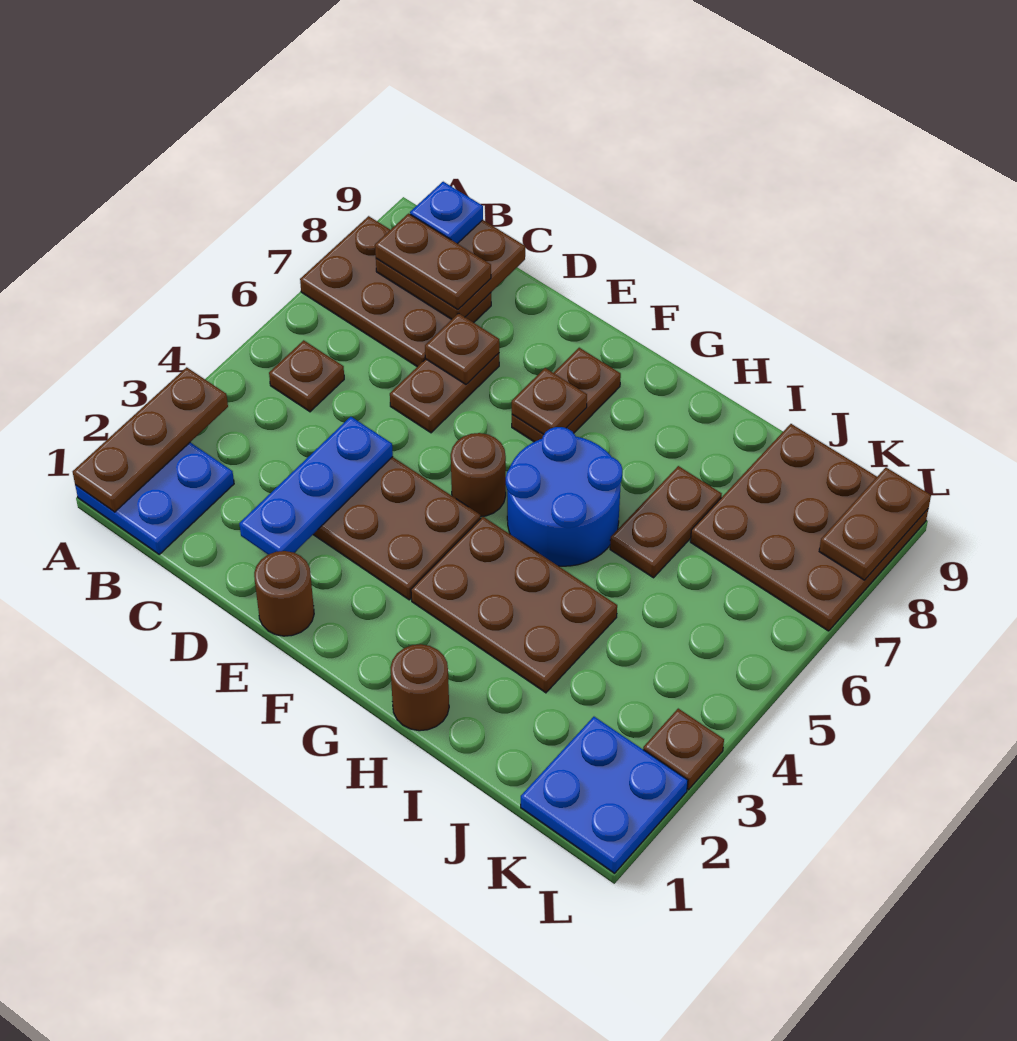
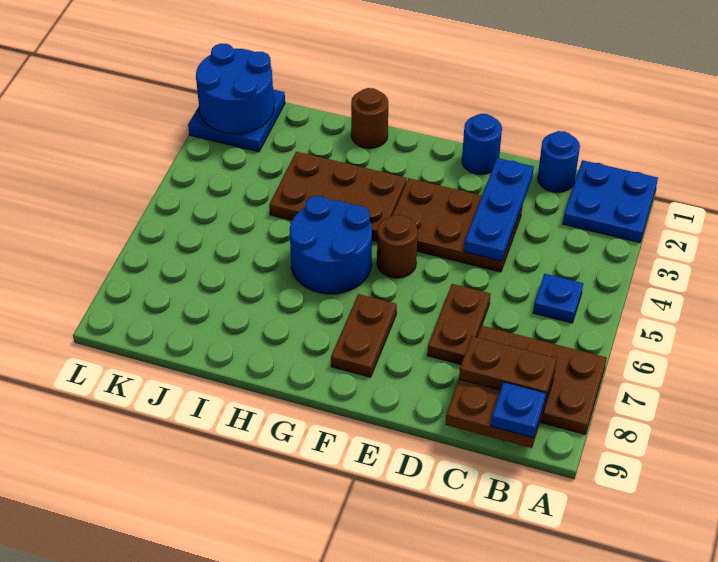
brown 1x3 plate [73,367,228,512] -> none
brown 1x1 plate [269,340,344,412] -> blue 1x1 plate [533,274,583,323]
none -> blue 1x1 round brick [537,131,580,192]
brown 1x1 plate [425,313,499,384] -> none
brown 1x1 round brick [254,551,314,636] -> blue 1x1 round brick [462,114,502,175]
brown 1x1 plate [512,368,587,435] -> none
brown 1x2 plate [610,466,722,578] -> none
brown 3x3 plate [690,424,928,631] -> none
none -> blue 2x2 round brick [196,44,274,134]
brown 1x1 plate [643,709,724,790] -> none
brown 1x2 plate [819,468,931,580] -> none

